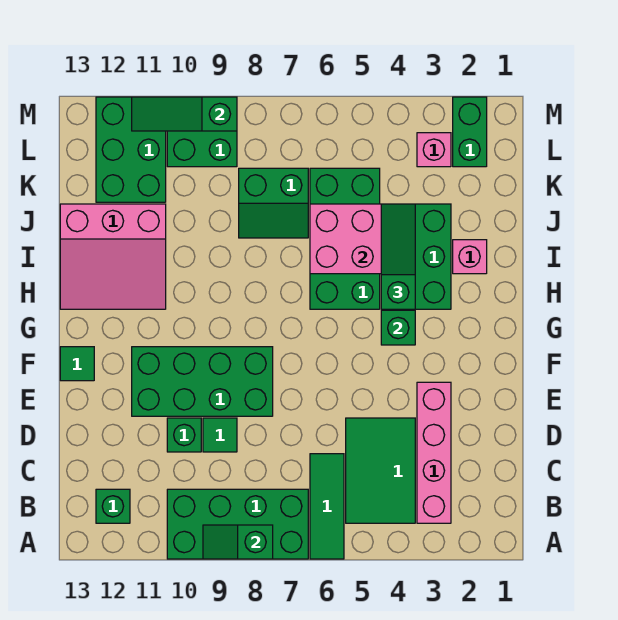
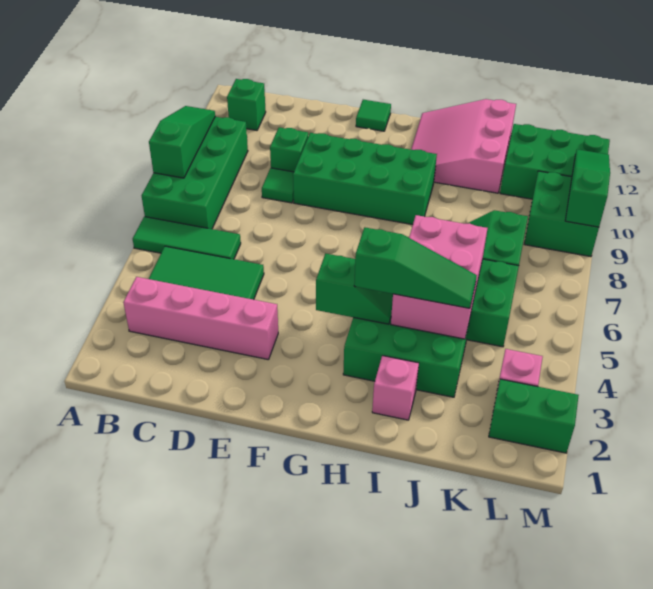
green 1x2 slope [203,525,273,559] -> green 1x3 slope [149,106,215,178]
green 2x4 brick [132,347,273,416] -> green 2x4 brick turned to [293,133,437,225]

